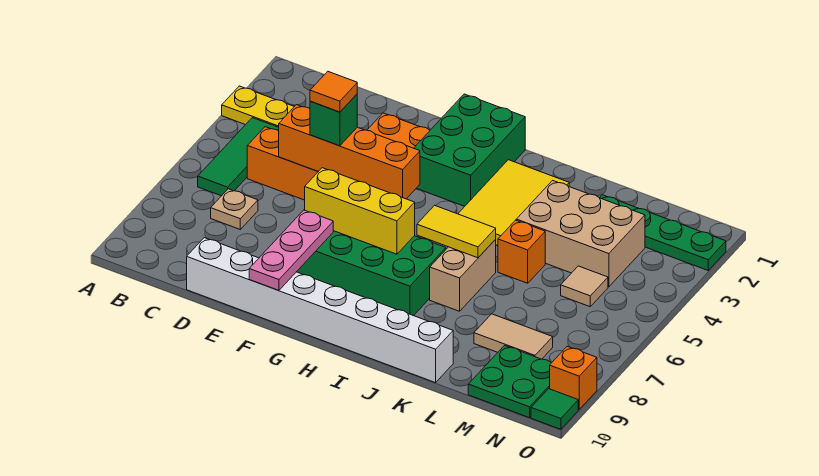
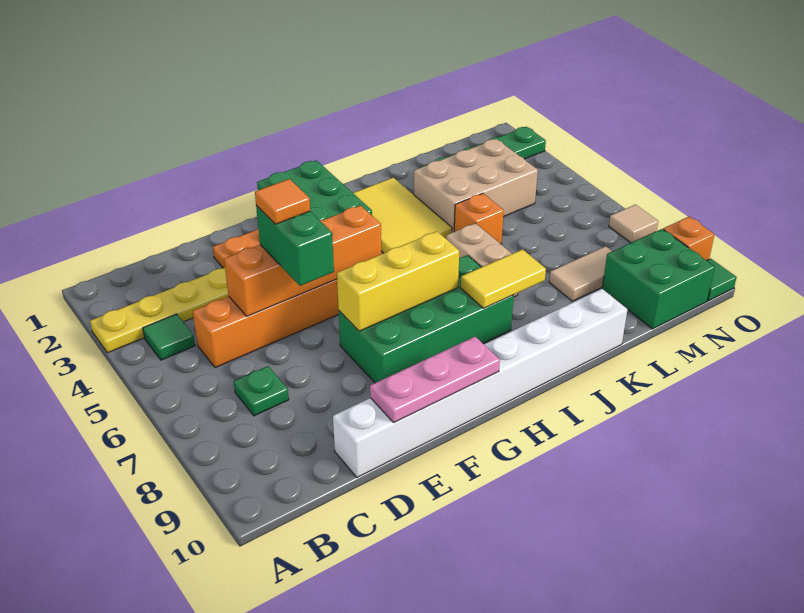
green 1x3 tile [198,118,279,196] -> green 1x1 tile [143,314,195,360]
tan 1x1 plate [211,189,258,229] -> green 1x1 plate [234,366,289,416]
green 1x1 brick [310,94,357,146] -> green 1x2 brick [256,205,334,286]
pink 1x3 plate [249,210,333,291] -> pink 1x3 plate turned to [370,337,500,423]
yellow 1x2 tile [417,205,496,258] -> yellow 1x2 tile moved to [461,249,546,308]
tan 1x1 tile [561,266,608,307] -> tan 1x1 tile moved to [609,205,658,243]
green 2x2 plate [468,346,551,418] -> green 2x2 brick [602,229,715,329]

